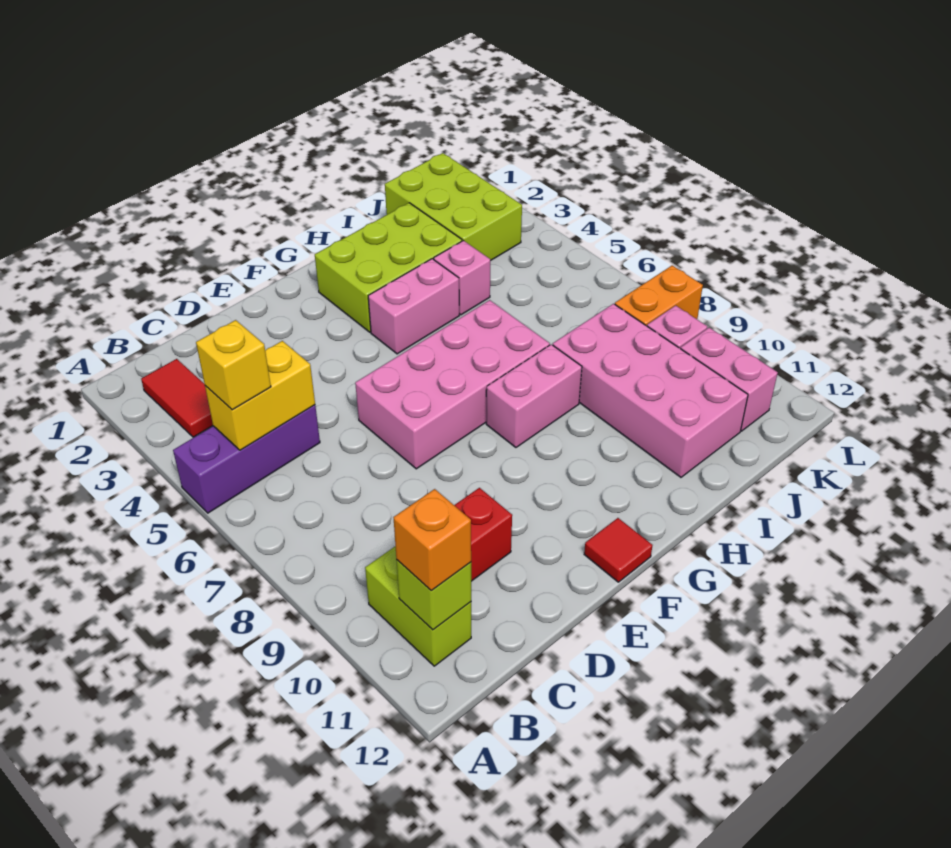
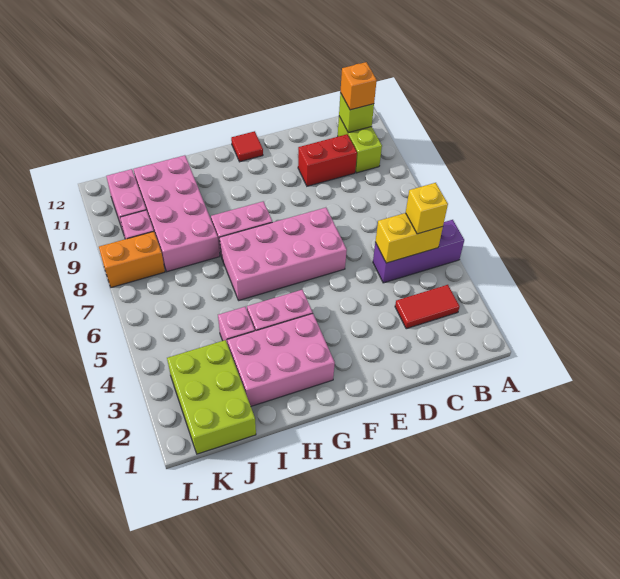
red 1x2 tile [141,359,213,437] -> red 1x2 tile turned to [395,285,460,329]
lime 2x3 brick [315,203,462,332] -> pink 2x3 brick [227,314,335,406]

